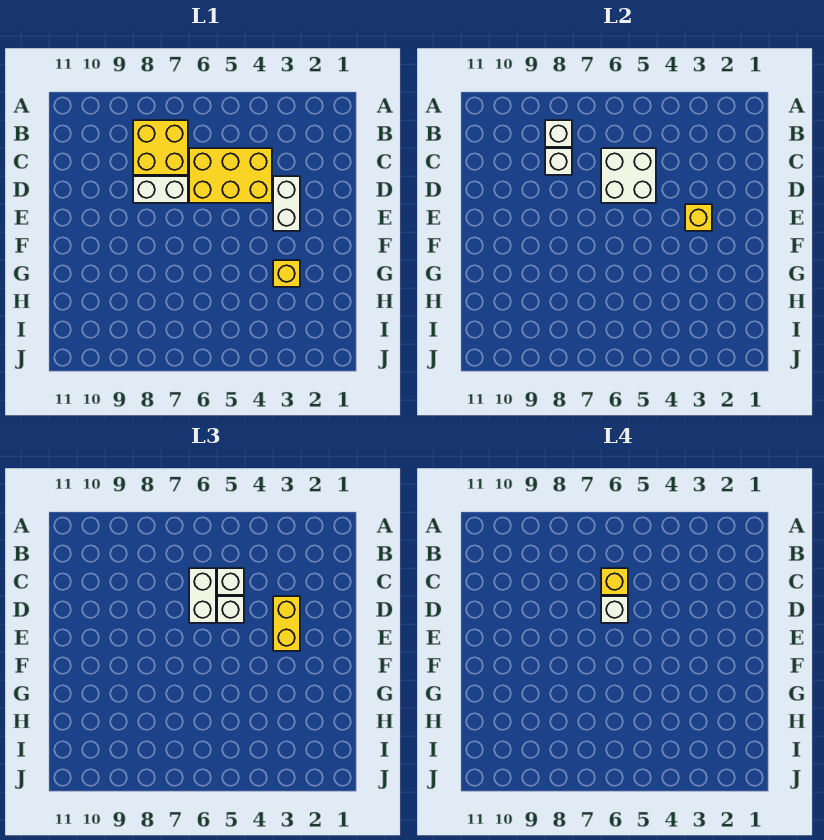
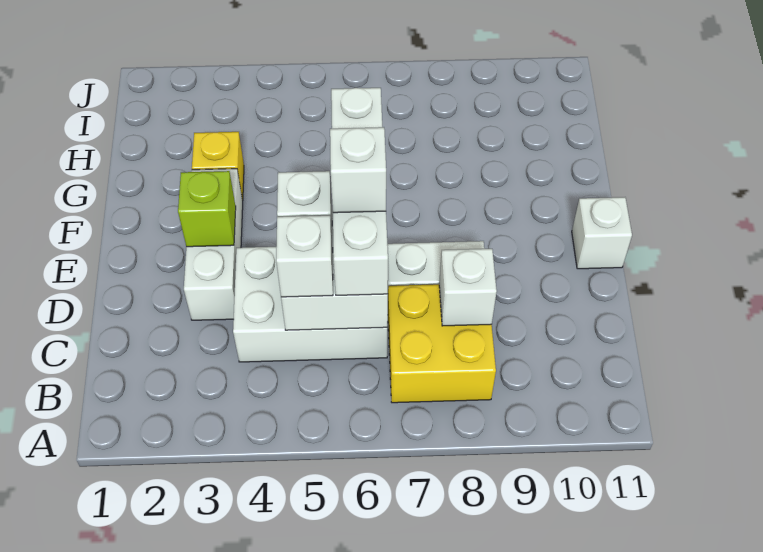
white 1x1 brick [545,120,572,147] -> white 1x1 brick moved to [572,197,632,269]
yellow 2x3 brick [189,148,272,203] -> white 2x3 brick [233,247,387,362]
white 1x2 brick [189,568,216,623] -> white 1x4 brick [331,88,388,295]
yellow 1x1 brick [601,568,628,595] -> none
white 1x2 brick [273,176,300,231] -> white 1x3 brick [184,169,243,320]
yellow 1x2 brick [273,596,300,651] -> none
yellow 1x1 brick [685,204,712,231] -> lime 1x1 brick [178,171,236,247]

